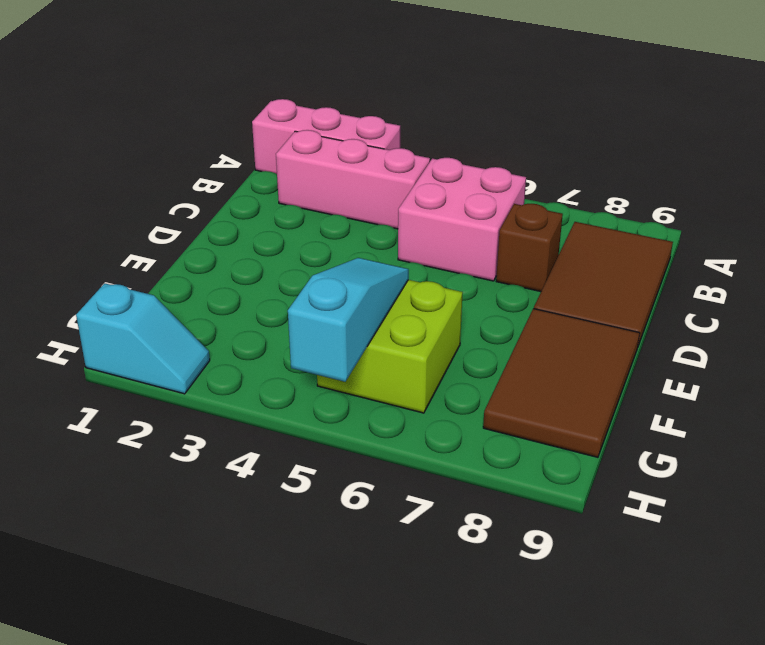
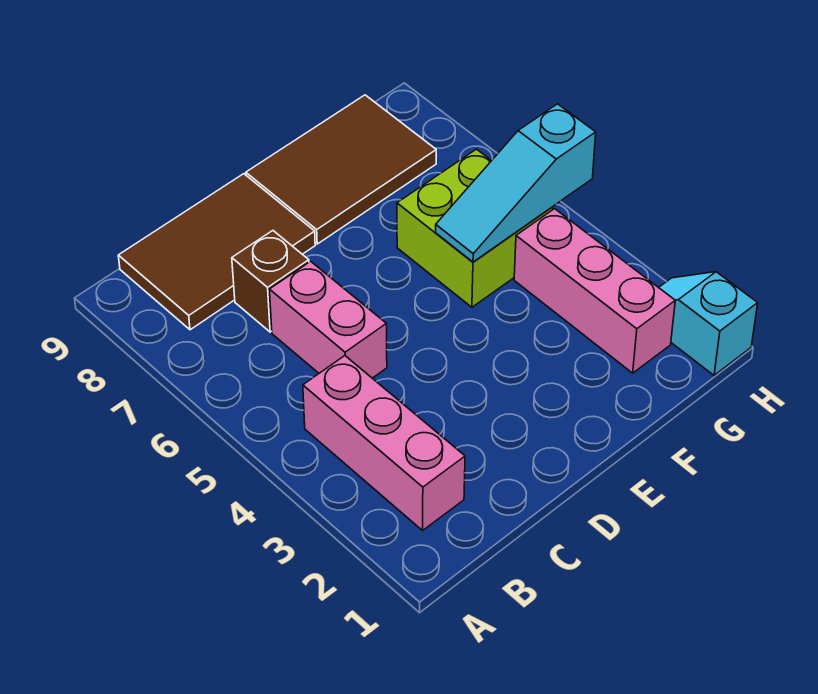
pink 1x3 brick [252,99,400,174] -> pink 1x3 brick moved to [514,209,675,373]
pink 2x2 brick [398,158,526,281] -> pink 1x2 brick [269,261,387,378]

